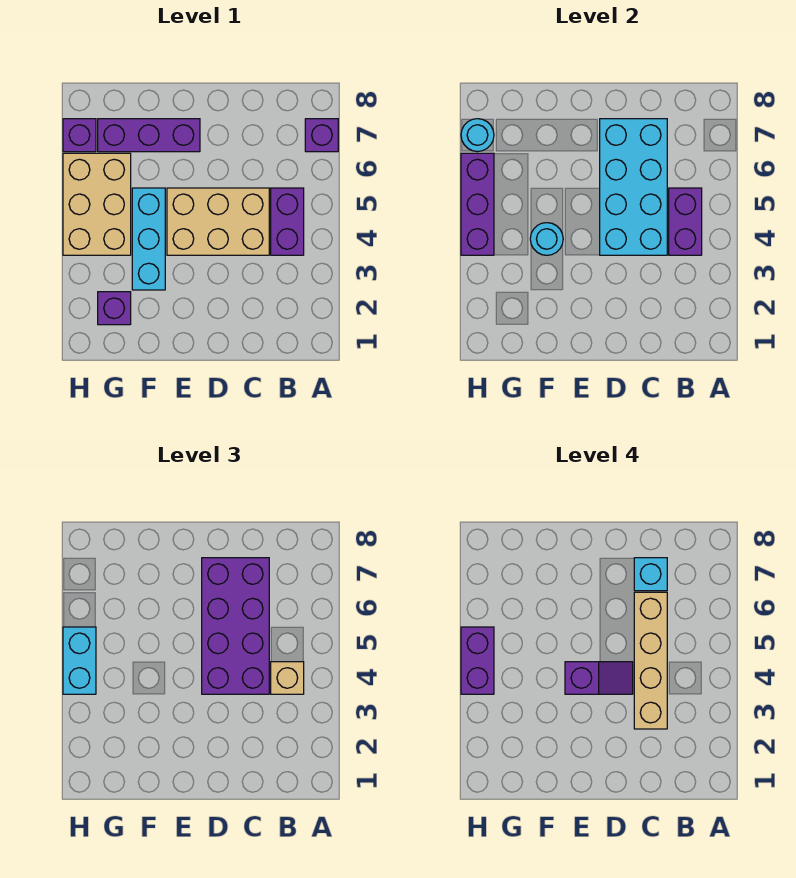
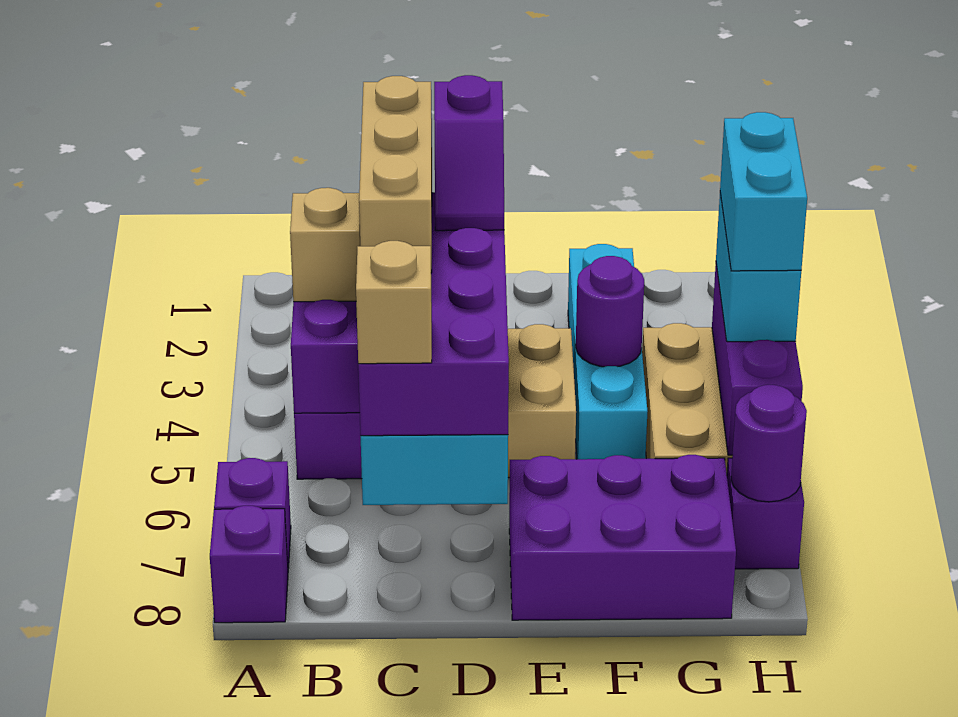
tan 1x4 brick [634,592,667,729] -> tan 1x3 brick [359,76,432,273]
cyan 1x1 brick [634,558,667,591] -> tan 1x1 brick [356,241,432,364]
purple 1x2 slope [565,662,633,694] -> purple 1x2 slope turned to [434,75,504,231]
purple 1x3 brick [98,119,200,152] -> purple 2x3 brick [509,455,736,620]
cyan 1x3 brick [132,188,165,290] -> cyan 1x4 brick [568,244,647,459]
cyan 1x1 round brick [530,223,563,255] -> purple 1x1 round brick [576,256,644,367]
purple 1x1 brick [98,292,131,325] -> purple 1x1 brick moved to [210,506,288,623]
purple 1x2 brick [461,627,494,694] -> cyan 1x2 brick [720,112,807,271]
cyan 1x1 round brick [461,119,494,152] -> purple 1x1 round brick [731,385,807,502]

